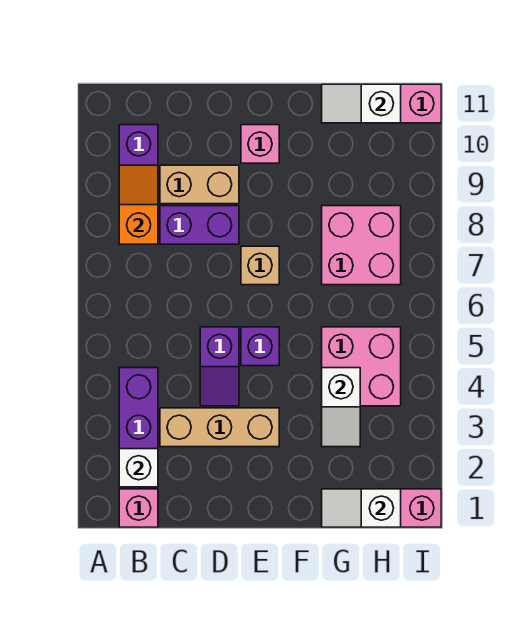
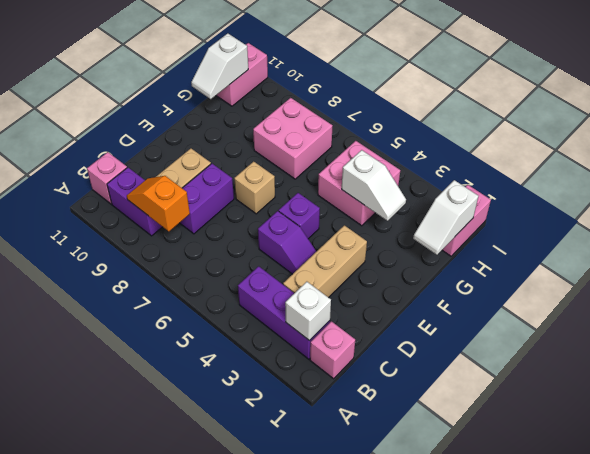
pink 1x1 brick [241,125,279,163] -> pink 1x1 brick moved to [87,152,127,204]

